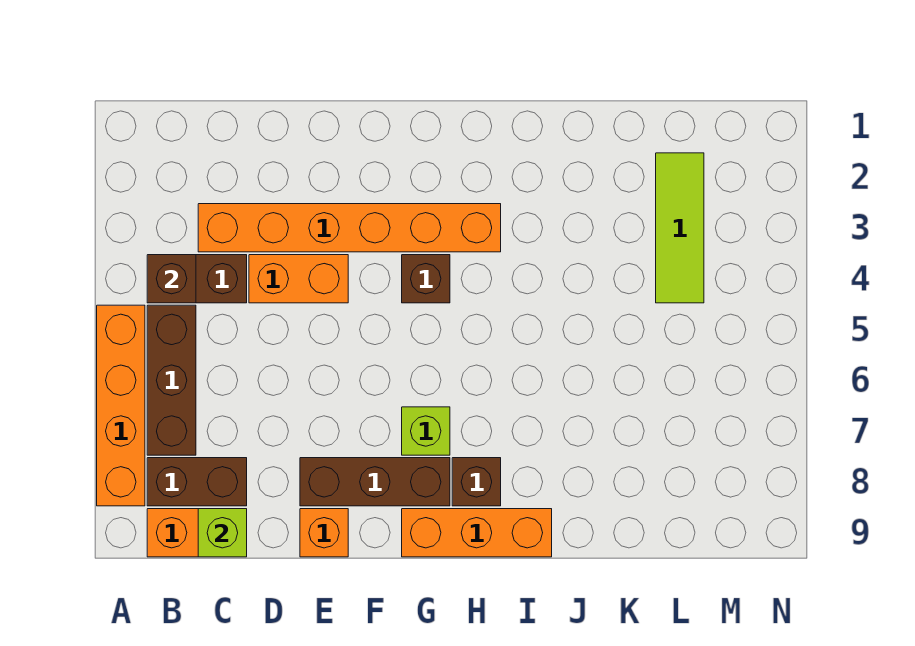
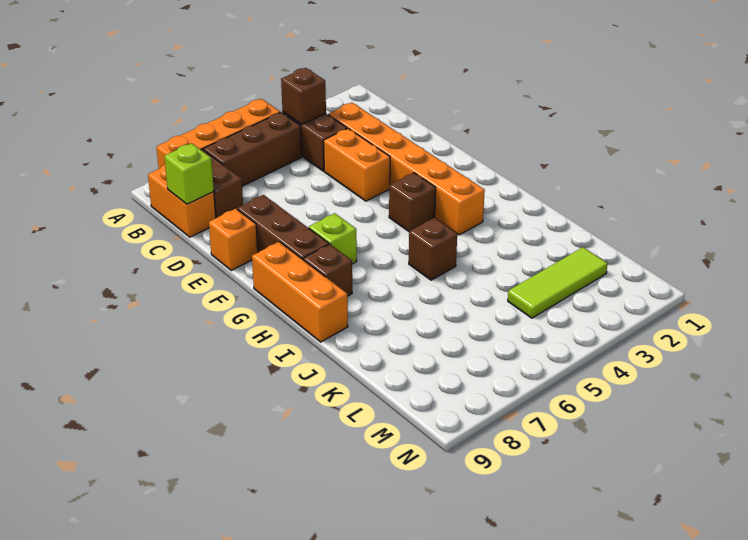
none -> brown 1x1 brick [409,218,457,280]

